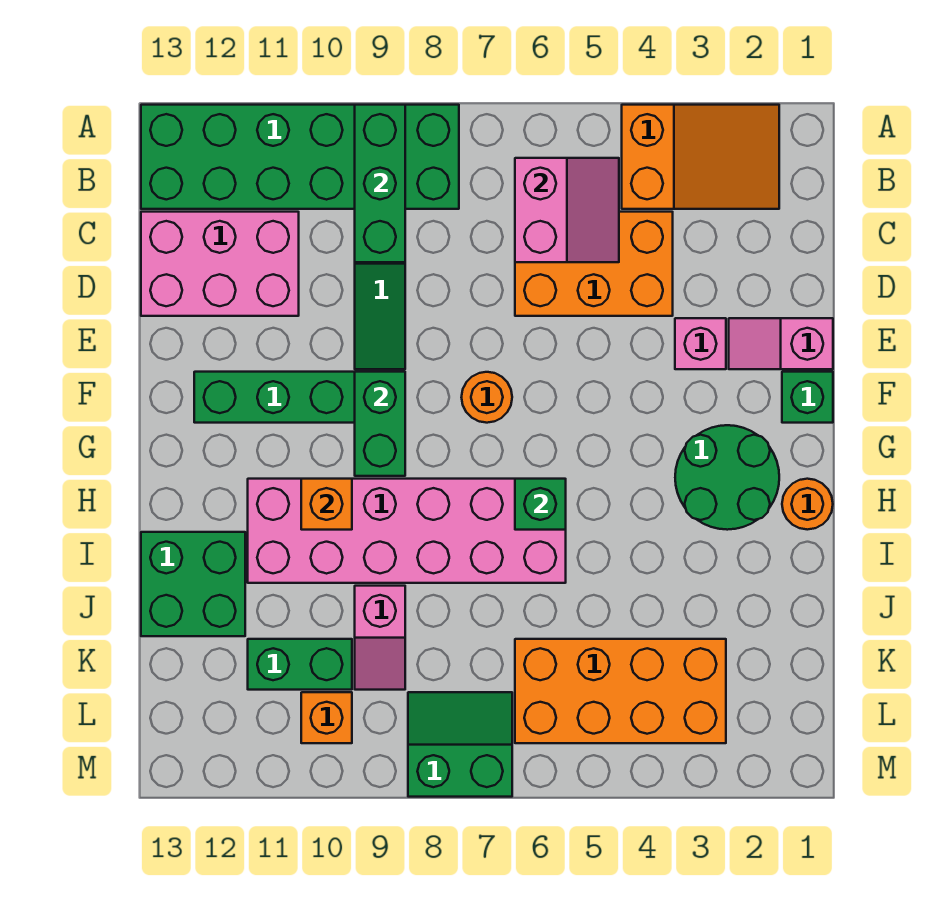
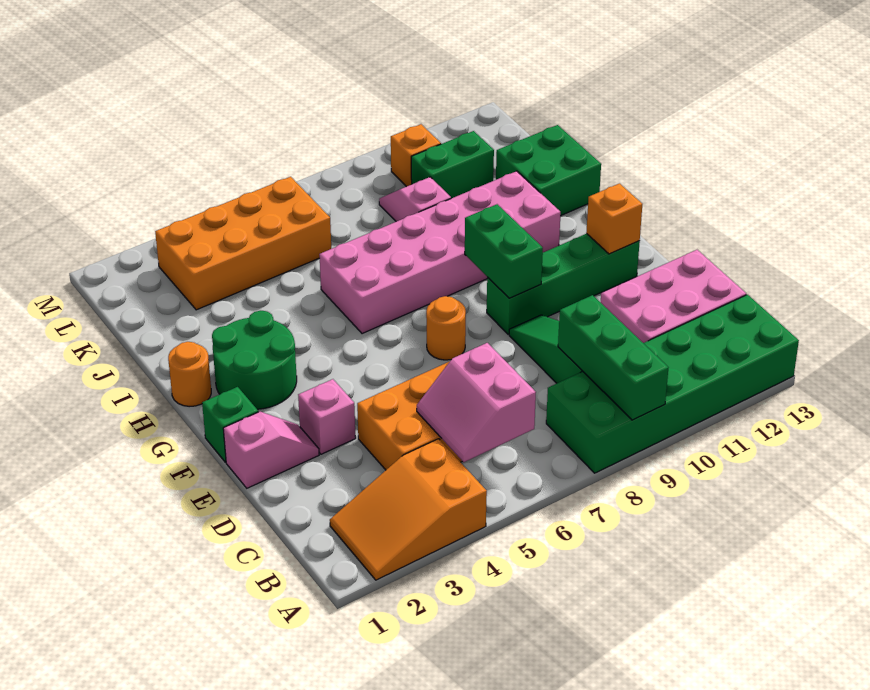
green 1x1 brick [515,479,566,530] -> none
orange 1x1 brick [301,479,352,530] -> orange 1x1 brick moved to [586,183,642,254]
green 2x2 slope [408,692,512,797] -> none

